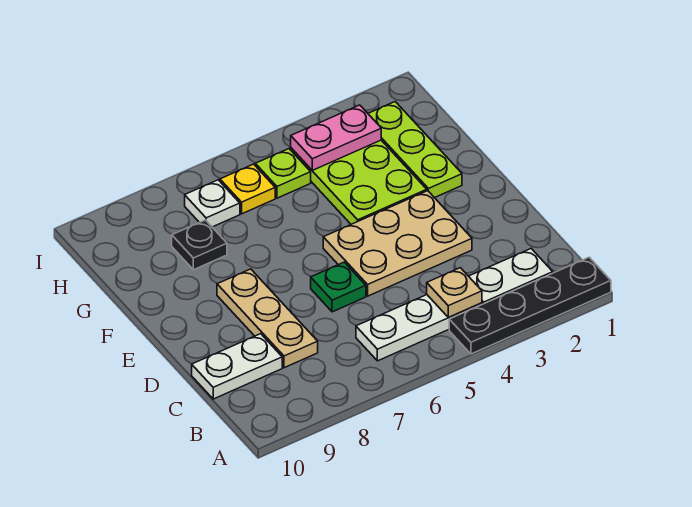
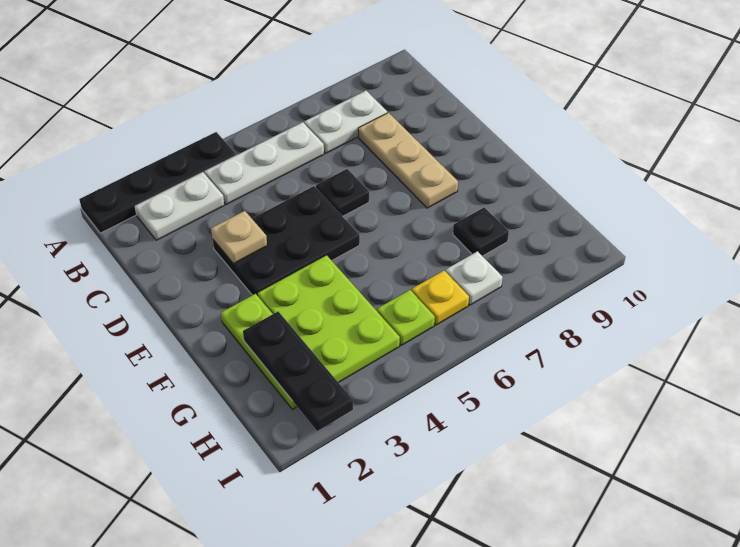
tan 1x1 plate [427,268,482,317] -> tan 1x1 plate moved to [211,211,267,264]
white 1x2 plate [192,334,282,399] -> white 1x2 plate moved to [305,91,387,153]
tan 2x3 plate [323,191,472,296] -> black 2x3 plate [213,186,360,296]
green 1x1 plate [311,262,366,312] -> black 1x1 plate [316,169,369,216]
none -> black 1x3 plate [243,311,353,431]
pink 1x2 plate [291,105,381,170] -> none

